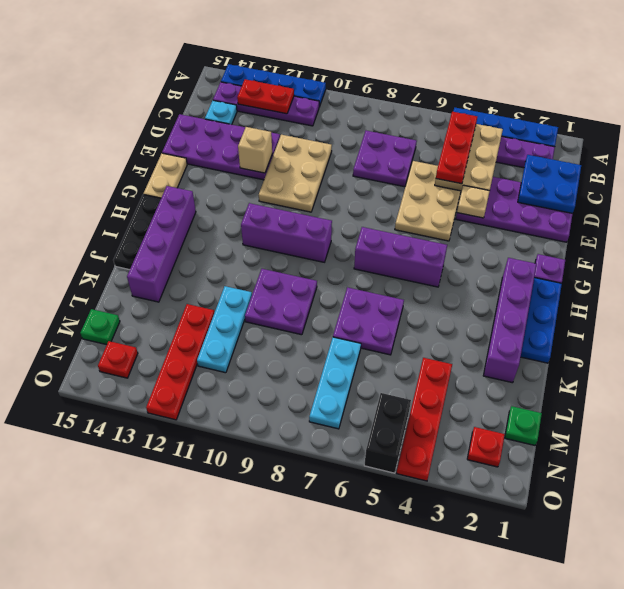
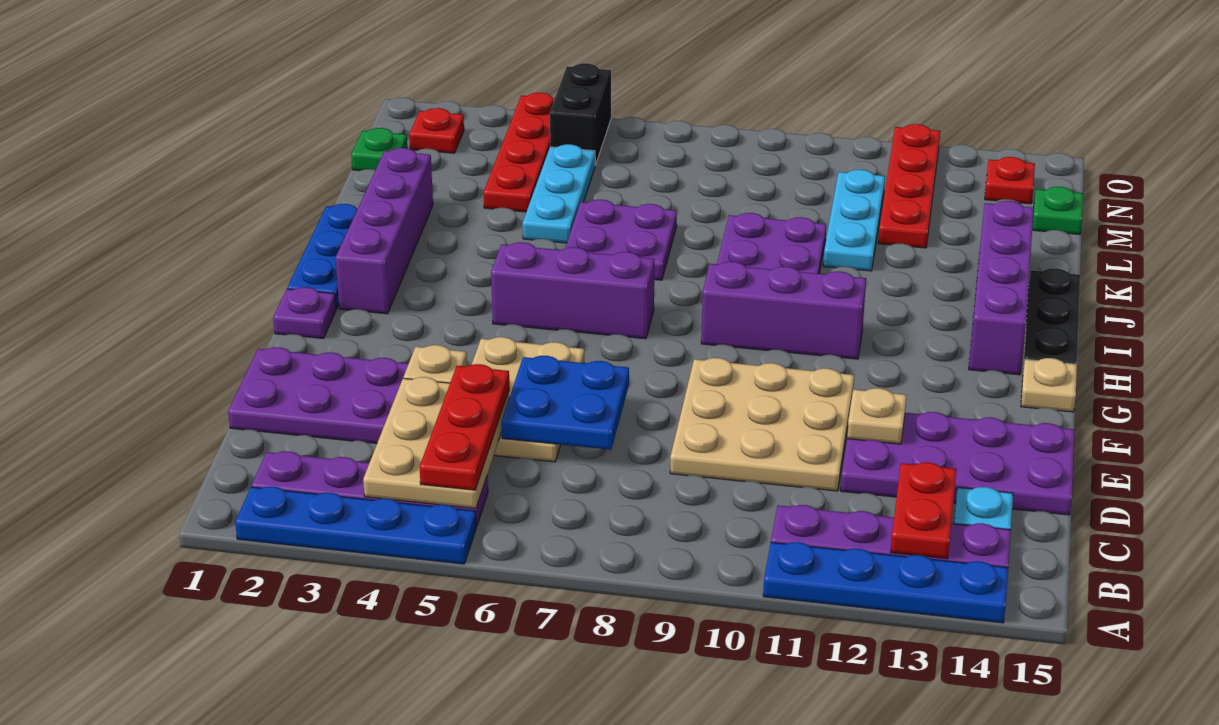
red 1x2 plate [237,79,294,114] -> red 1x2 plate turned to [891,462,956,559]
blue 2x2 plate [518,155,581,213] -> blue 2x2 plate moved to [502,356,629,450]
purple 2x2 plate [353,131,417,187] -> none
tan 2x3 plate [259,135,332,212] -> tan 3x3 plate [670,358,854,491]
tan 1x1 brick [238,127,272,173] -> tan 1x1 plate [847,388,907,444]
tan 1x2 plate [143,153,187,198] -> tan 1x1 plate [1021,358,1077,412]
cyan 1x3 plate [309,337,361,429] -> cyan 1x3 plate moved to [523,144,595,243]

